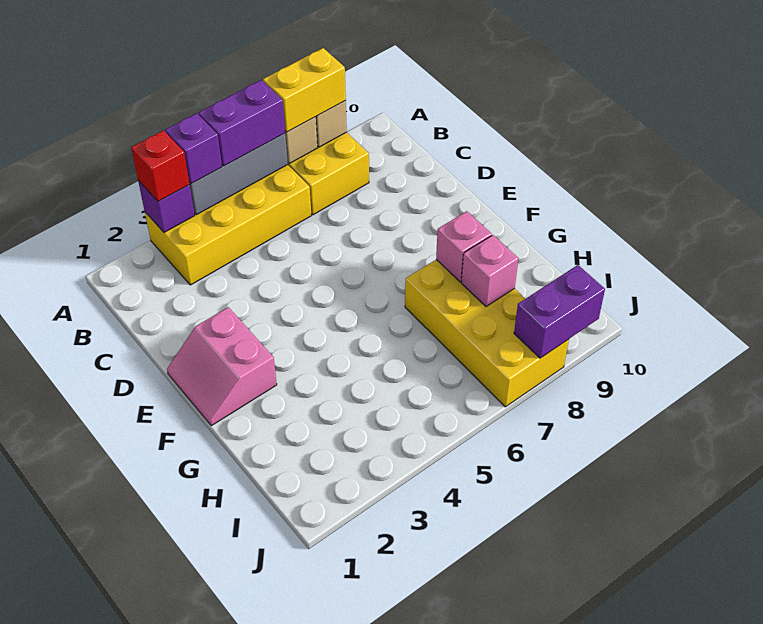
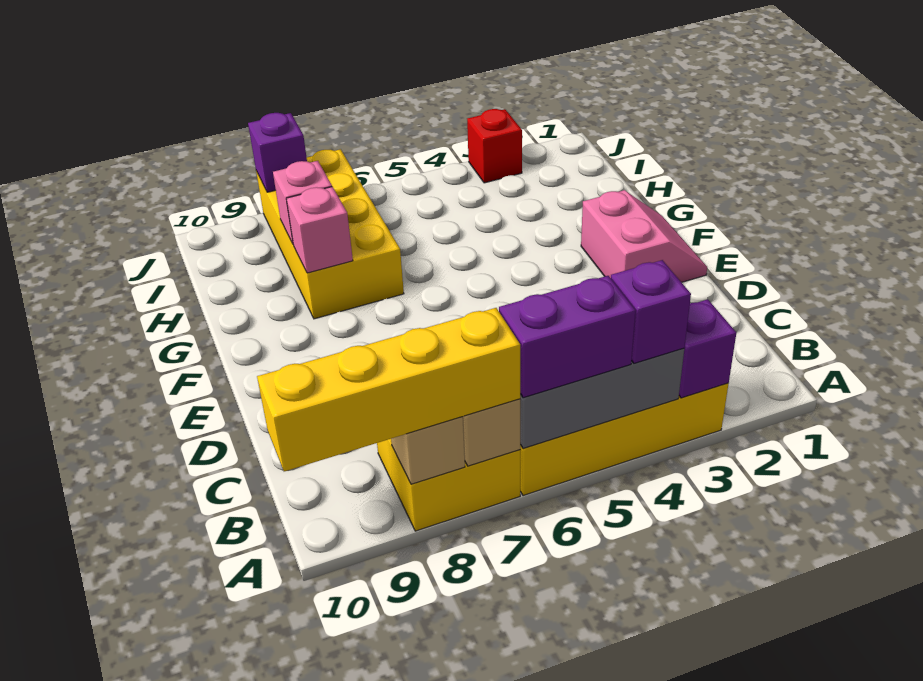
red 1x1 brick [131,131,190,201] -> red 1x1 brick moved to [467,109,522,183]
yellow 1x2 brick [263,48,346,132] -> yellow 1x4 brick [257,308,520,471]
purple 1x2 brick [514,265,605,358] -> purple 1x1 brick [248,113,307,192]

